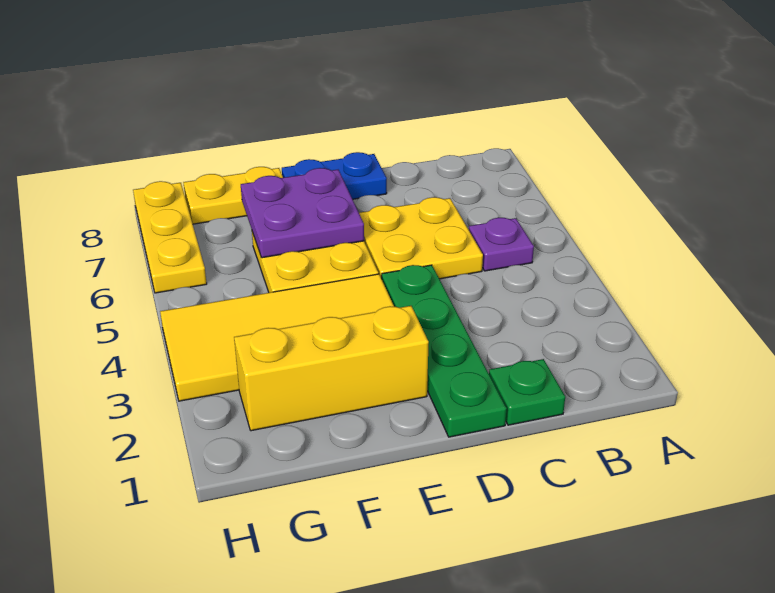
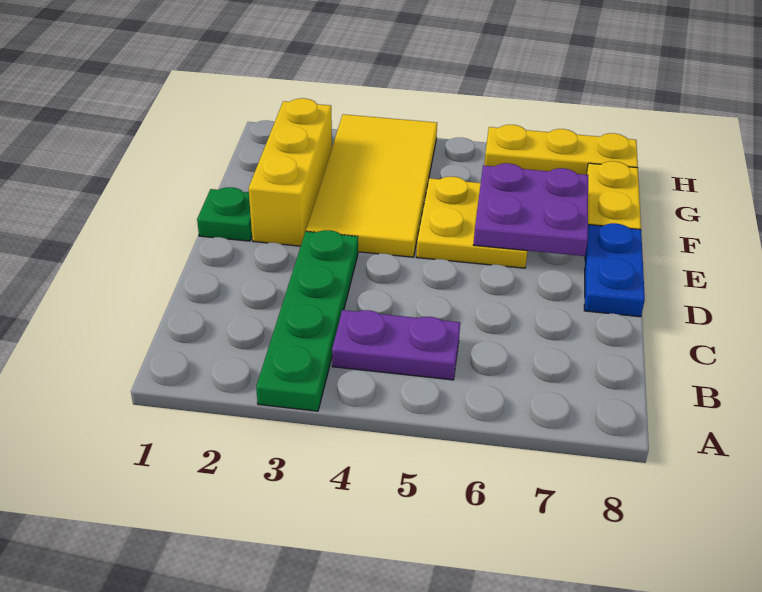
purple 1x1 plate [469,218,534,271] -> purple 1x2 plate [332,310,460,380]
green 1x1 plate [489,359,565,425] -> green 1x1 plate moved to [197,187,252,241]
yellow 2x2 plate [359,197,483,279] -> none
green 1x4 plate [382,265,507,437] -> green 1x4 plate turned to [256,230,358,411]

